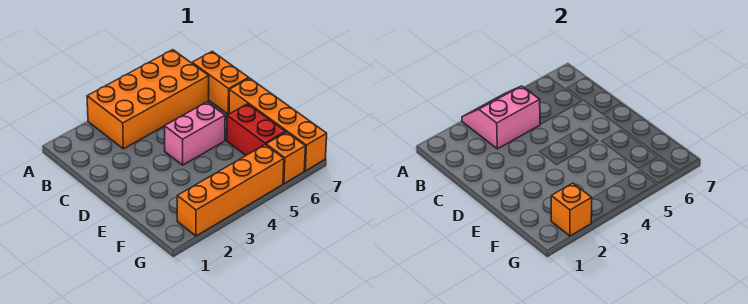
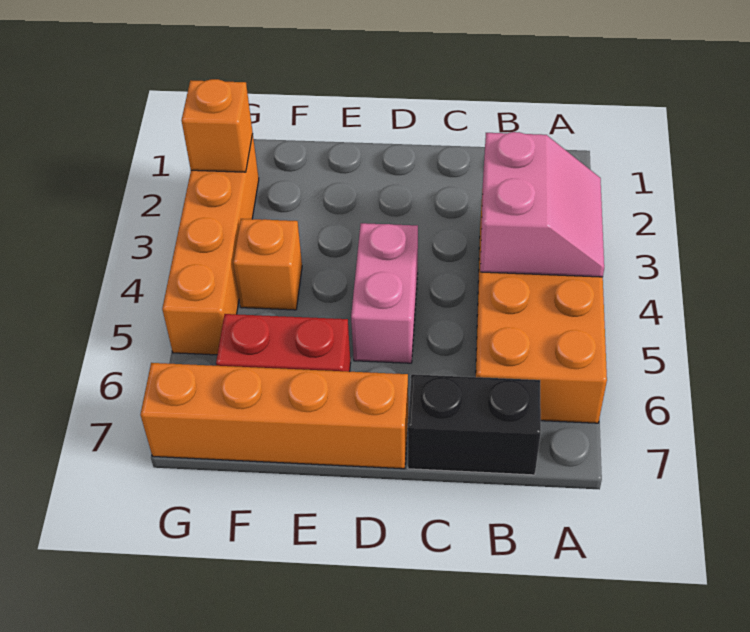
orange 1x2 brick [192,51,249,114] -> black 1x2 brick [408,374,541,475]
orange 1x1 brick [266,132,305,184] -> orange 1x1 brick moved to [233,219,302,310]

